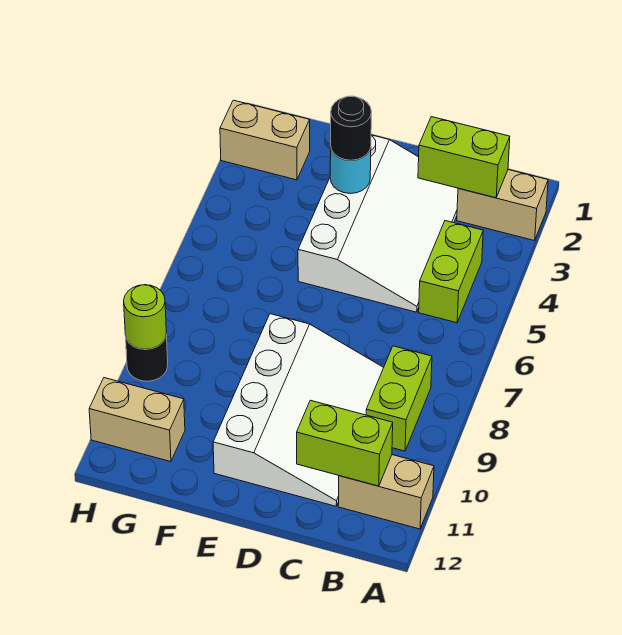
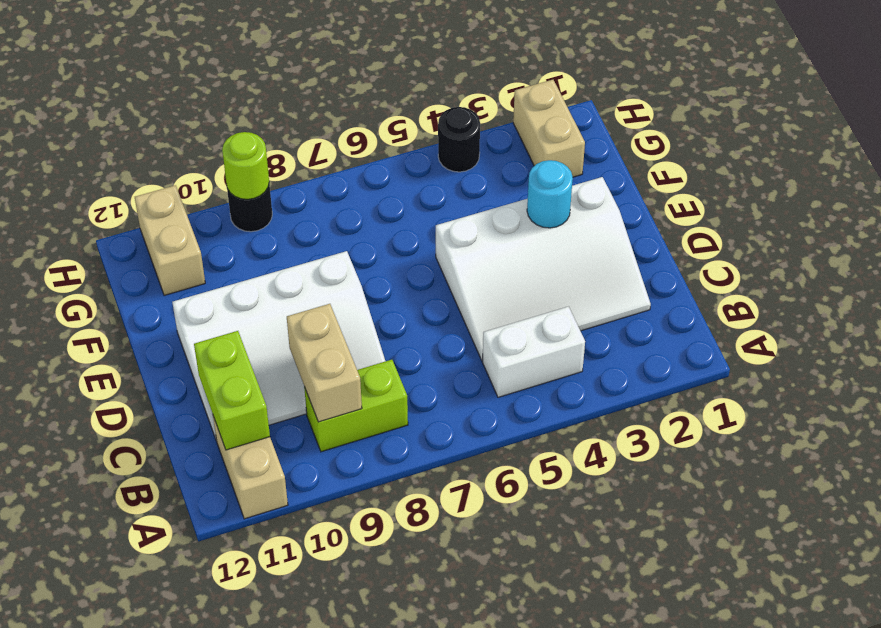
tan 1x2 brick [457,170,548,241] -> tan 1x2 brick moved to [287,304,362,422]
lime 1x2 brick [418,117,510,198] -> none
lime 1x2 brick [419,221,483,323] -> white 1x2 brick [482,307,585,397]
black 1x1 round brick [331,96,371,160] -> black 1x1 round brick moved to [438,107,480,172]

